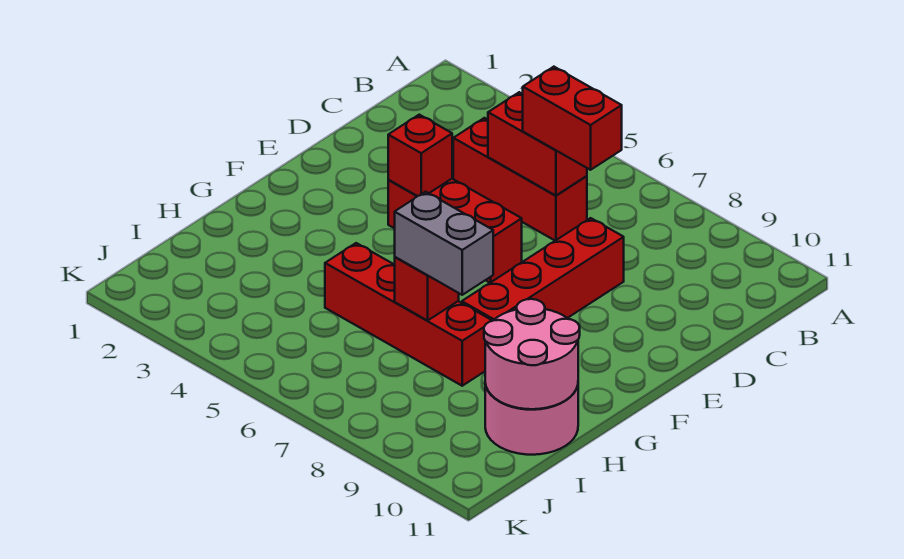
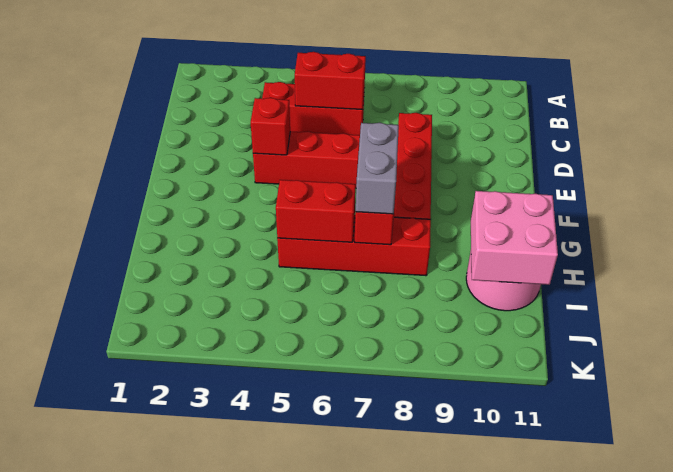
red 1x2 brick [523,67,622,170] -> red 1x2 brick moved to [276,180,356,242]
grey 1x2 brick [395,192,493,295] -> grey 1x2 brick turned to [356,123,399,214]
pink 2x2 round brick [484,299,580,409] -> pink 2x2 brick [471,191,558,285]

